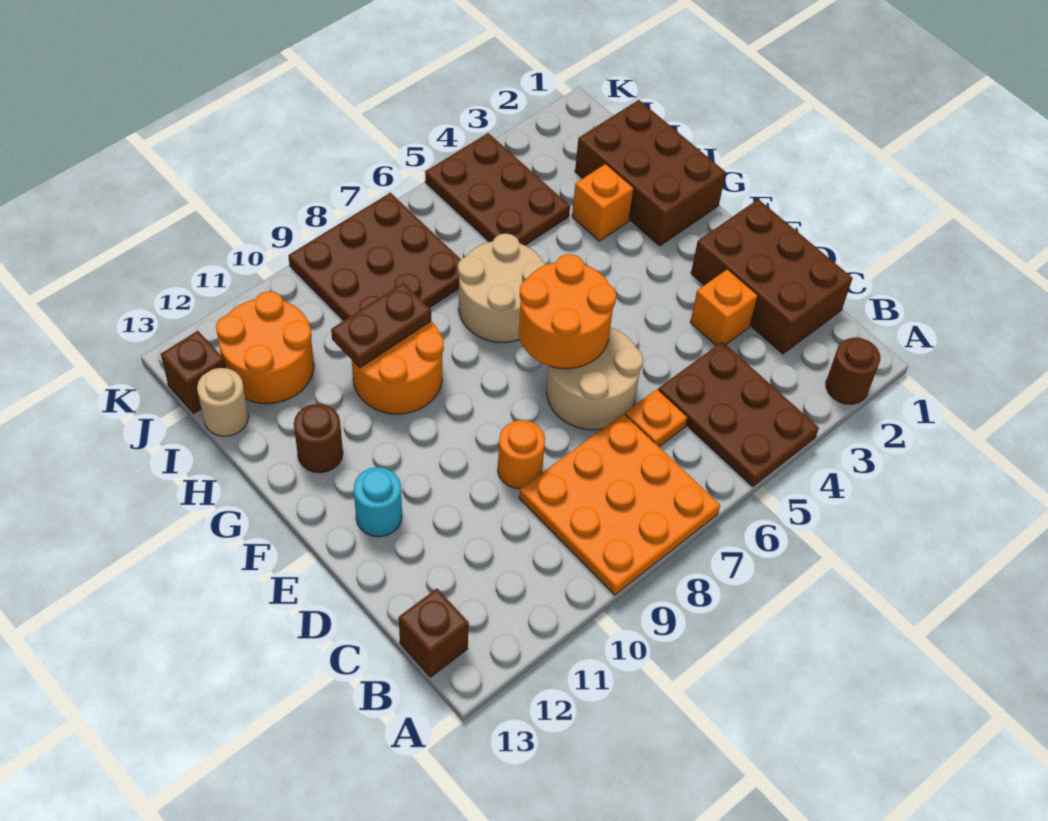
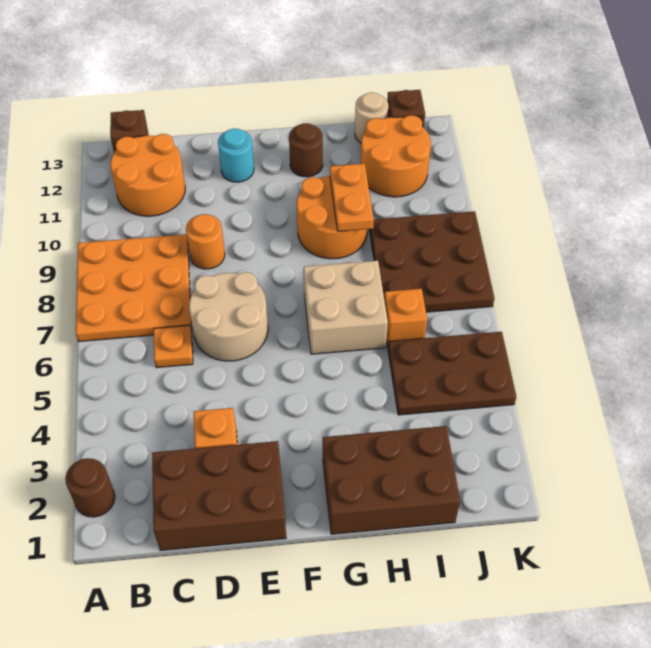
brown 2x3 plate [658,342,819,487] -> none
orange 2x2 round brick [519,254,616,369] -> orange 2x2 round brick moved to [110,134,185,216]
tan 2x2 round brick [458,234,546,342] -> tan 2x2 brick [304,261,388,354]
orange 1x1 brick [572,164,634,241] -> orange 1x1 brick moved to [384,289,427,347]
brown 1x2 plate [331,283,431,368] -> orange 1x2 plate [330,164,374,231]

